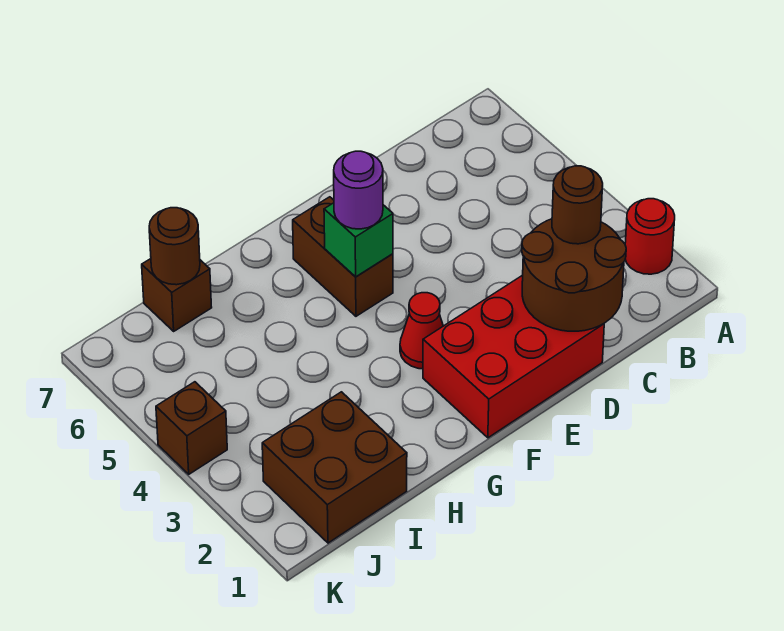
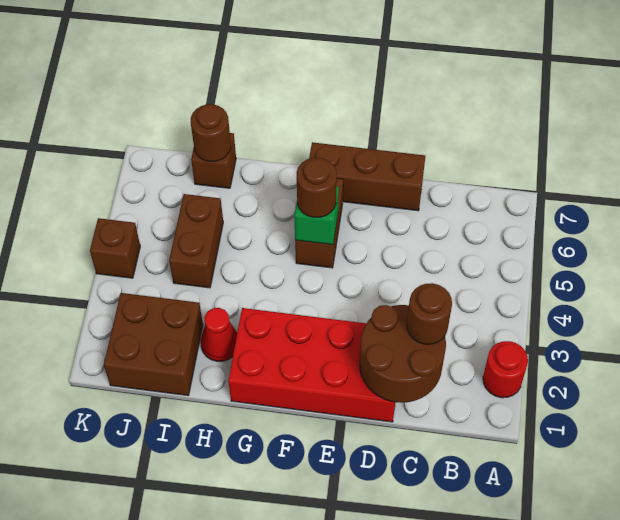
red 2x3 brick [423,275,604,438] -> red 2x4 brick [228,308,395,422]
none -> brown 1x3 brick [309,142,425,211]
red 1x1 cone [400,293,443,369] -> red 1x1 cone moved to [201,308,237,361]
purple 1x1 round brick [334,151,383,229] -> brown 1x1 round brick [297,158,337,217]
none -> brown 1x2 brick [169,194,223,288]

